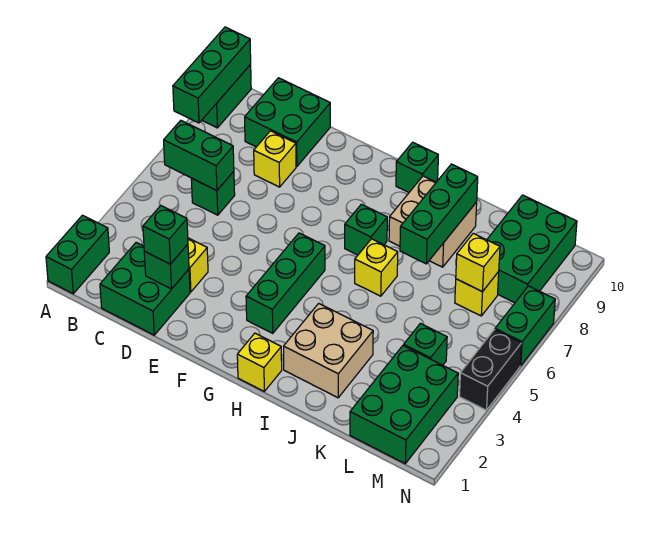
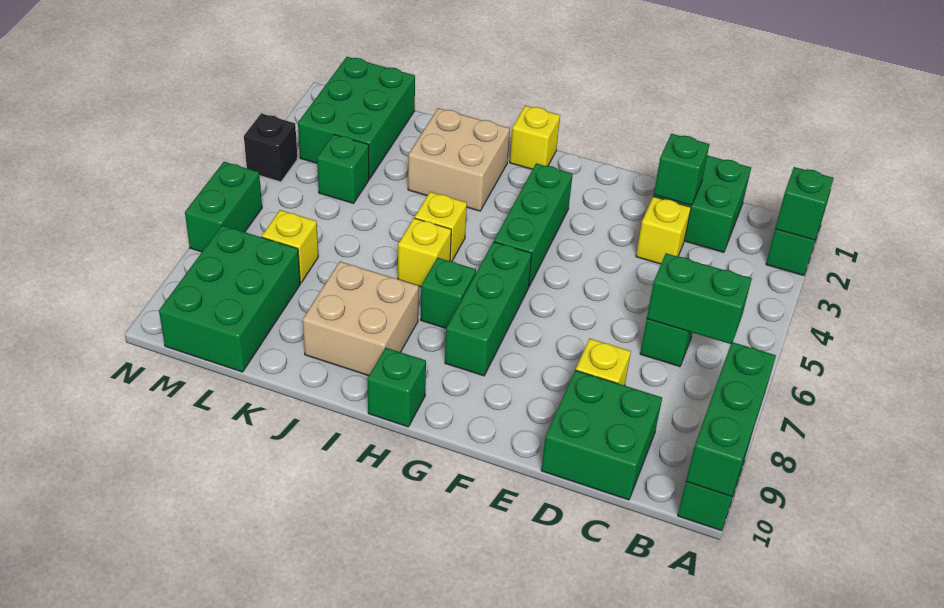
green 1x1 brick [143,206,188,264] -> green 1x1 brick moved to [775,167,834,240]
green 1x3 brick [400,164,478,264] -> green 1x3 brick moved to [445,242,532,376]
yellow 1x1 brick [456,233,500,292] -> yellow 1x1 brick moved to [415,192,467,262]
black 1x2 brick [459,330,521,410] -> black 1x1 brick [244,113,297,182]

